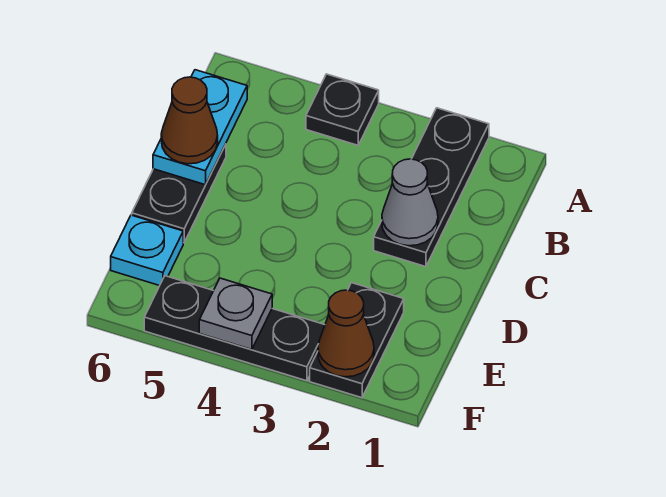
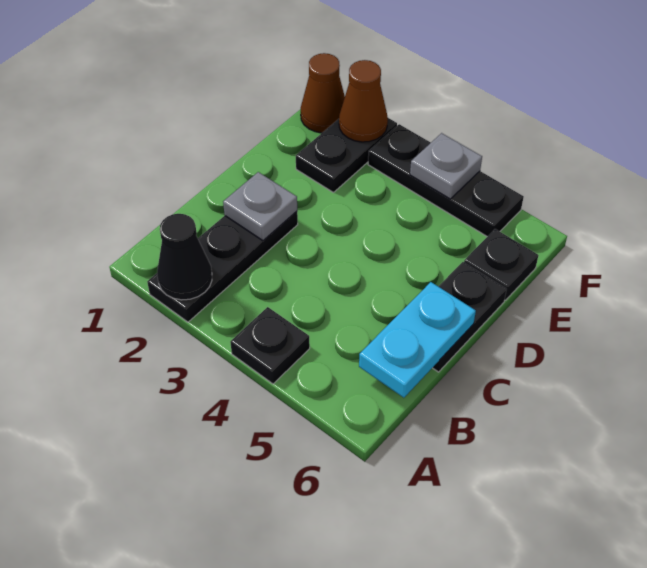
none -> black 1x1 cone [157,214,212,300]
grey 1x1 cone [382,159,438,246] -> grey 1x1 plate [223,172,297,241]
brown 1x1 cone [161,77,218,164] -> brown 1x1 cone moved to [301,53,345,133]
cyan 1x1 plate [111,215,183,286] -> black 1x1 plate [464,229,539,300]

